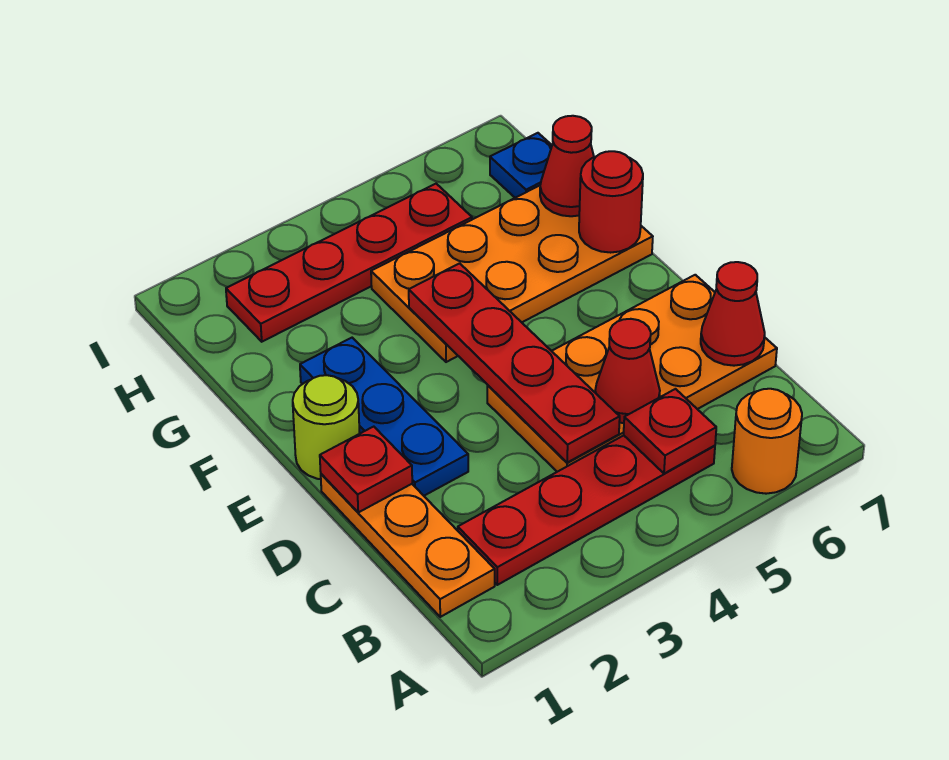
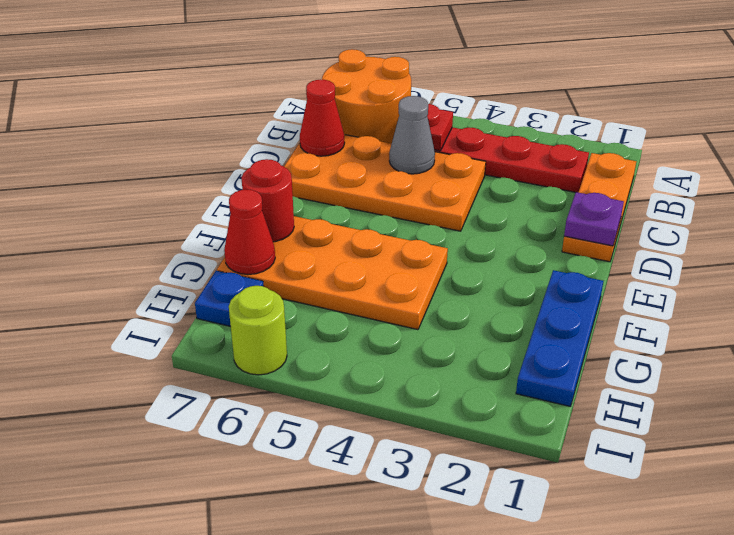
orange 1x1 round brick [732,389,802,494] -> orange 2x2 round brick [322,49,411,143]
red 1x4 plate [409,263,620,463] -> none
red 1x1 cone [595,319,660,423] -> grey 1x1 cone [389,96,435,174]
red 1x1 plate [320,427,412,512] -> purple 1x1 plate [564,192,624,246]
blue 1x3 plate [300,338,468,496] -> blue 1x3 plate moved to [516,270,603,406]
lime 1x1 round brick [293,375,360,479] -> lime 1x1 round brick moved to [229,286,287,375]
red 1x4 plate [226,184,472,342] -> none

